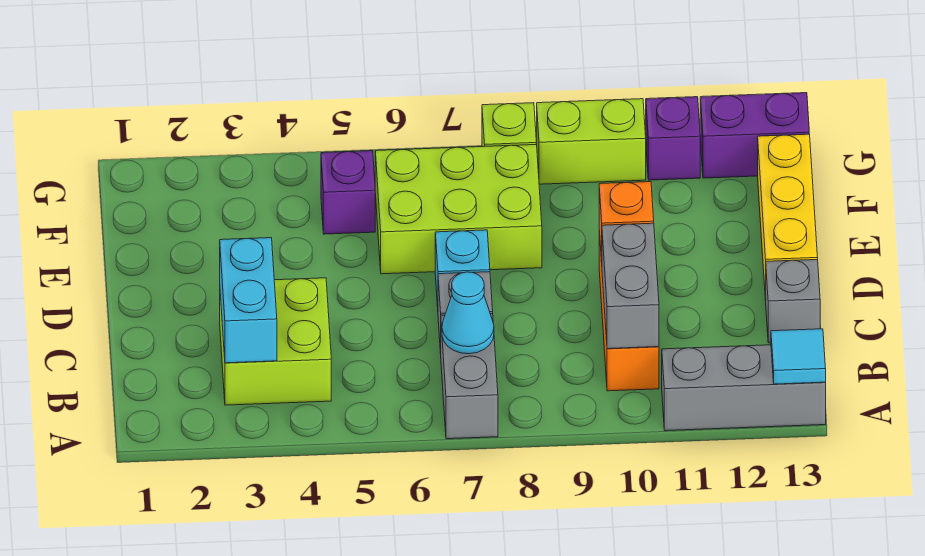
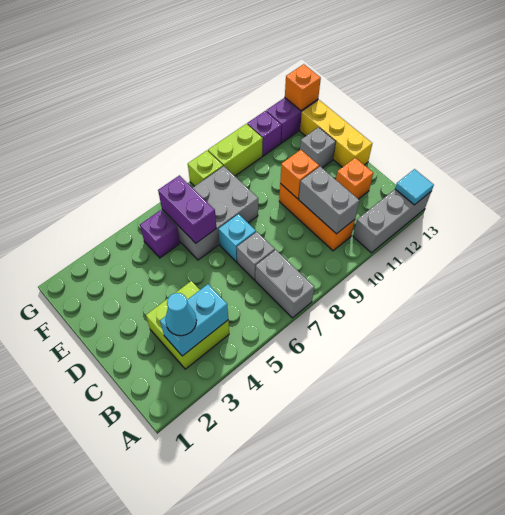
cyan 1x2 brick [220,238,277,363] -> cyan 1x2 brick turned to [160,284,228,356]
cyan 1x1 cone [442,272,494,354] -> cyan 1x1 cone moved to [165,293,197,336]
none -> orange 1x1 brick [336,158,373,199]
grey 1x1 brick [766,260,820,343] -> grey 1x1 brick moved to [300,127,336,168]
lime 2x3 brick [375,145,542,274] -> grey 2x3 brick [162,166,258,260]
none -> purple 1x2 brick [158,175,216,243]
none -> orange 1x1 brick [285,64,321,111]

